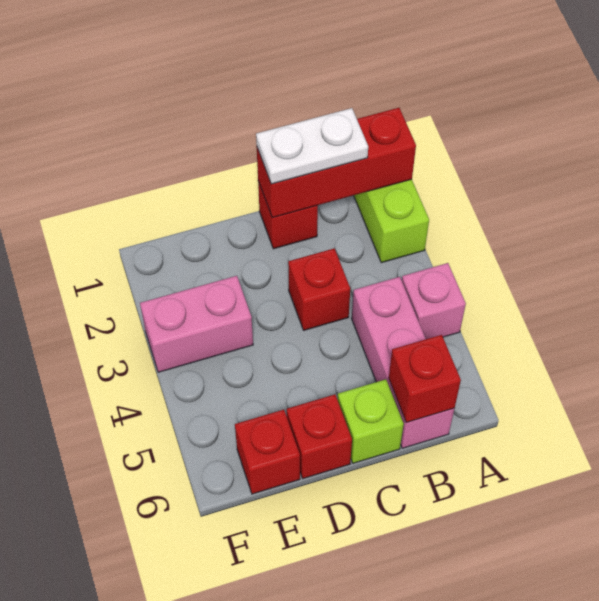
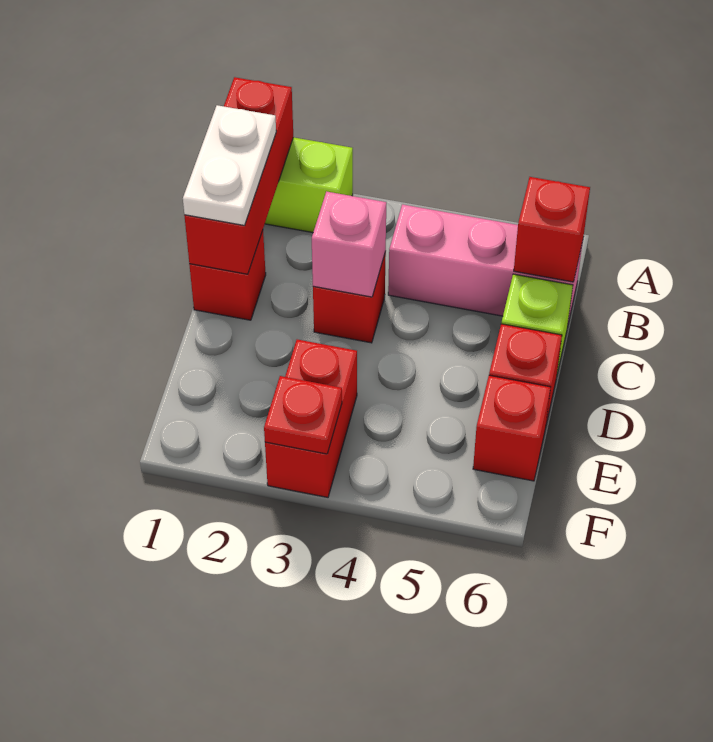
pink 1x1 brick [402,263,466,339] -> pink 1x1 brick moved to [312,191,386,297]
pink 1x2 brick [140,276,253,372] -> red 1x2 brick [265,340,357,497]
none -> red 1x1 plate [264,376,342,454]

